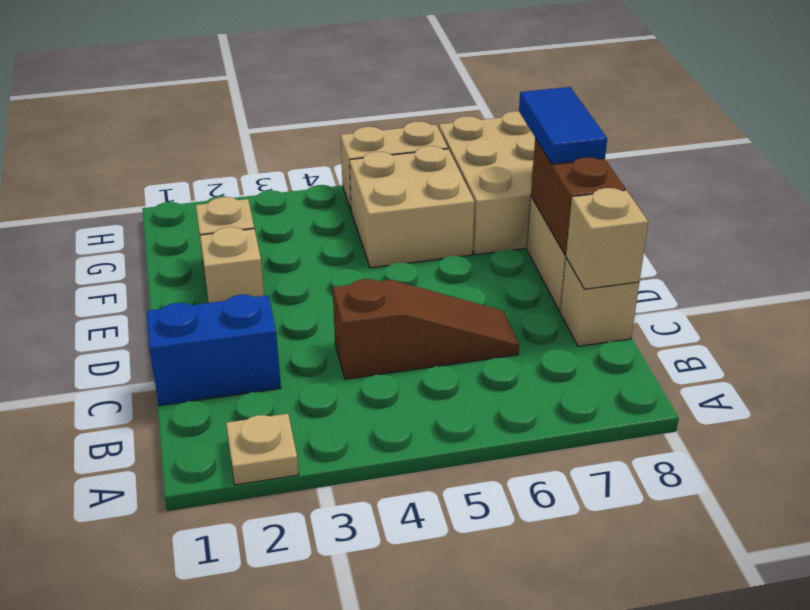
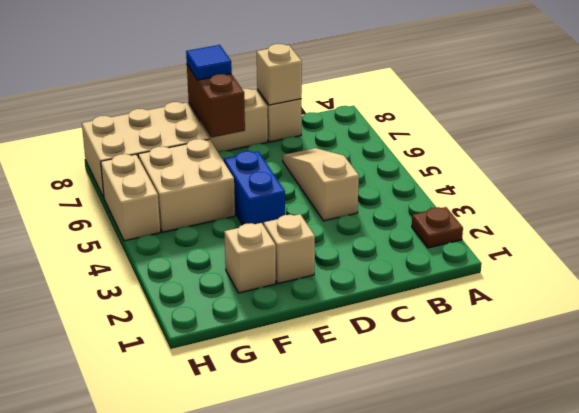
tan 1x1 plate [226,414,299,485] -> brown 1x1 plate [412,207,463,248]
blue 1x2 brick [147,295,281,406] -> blue 1x2 brick moved to [224,151,285,225]
brown 1x3 slope [333,279,519,379] -> tan 1x3 slope [283,148,359,221]
brown 1x2 brick [531,138,626,255] -> brown 1x2 brick turned to [187,65,245,138]
blue 1x2 tile [519,87,607,164] -> blue 1x1 tile [186,45,232,80]

